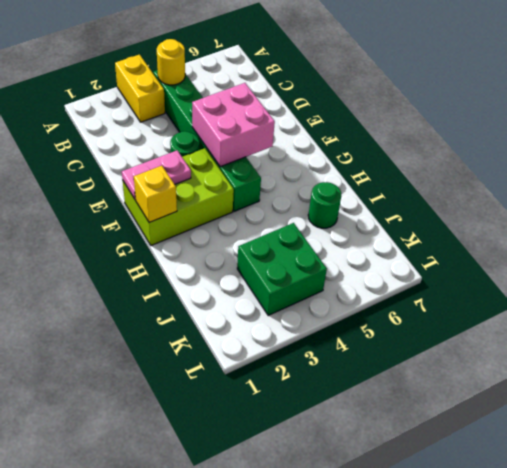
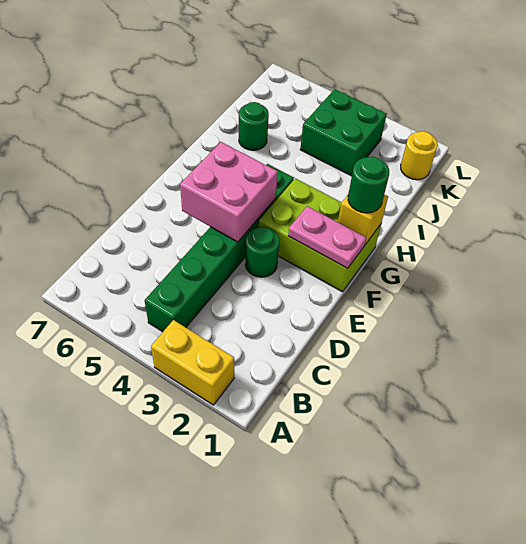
yellow 1x2 brick [115,55,165,122] -> yellow 1x2 brick turned to [151,320,234,405]
yellow 1x1 round brick [157,39,185,85] -> yellow 1x1 round brick moved to [401,131,438,180]
none -> green 1x1 round brick [348,156,389,213]

